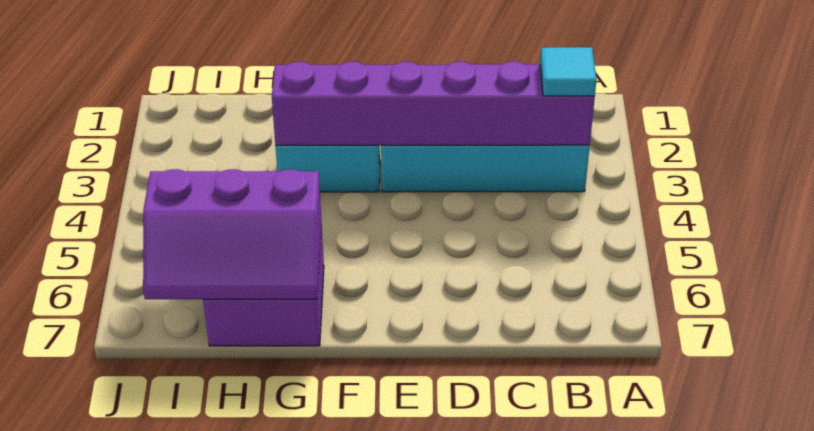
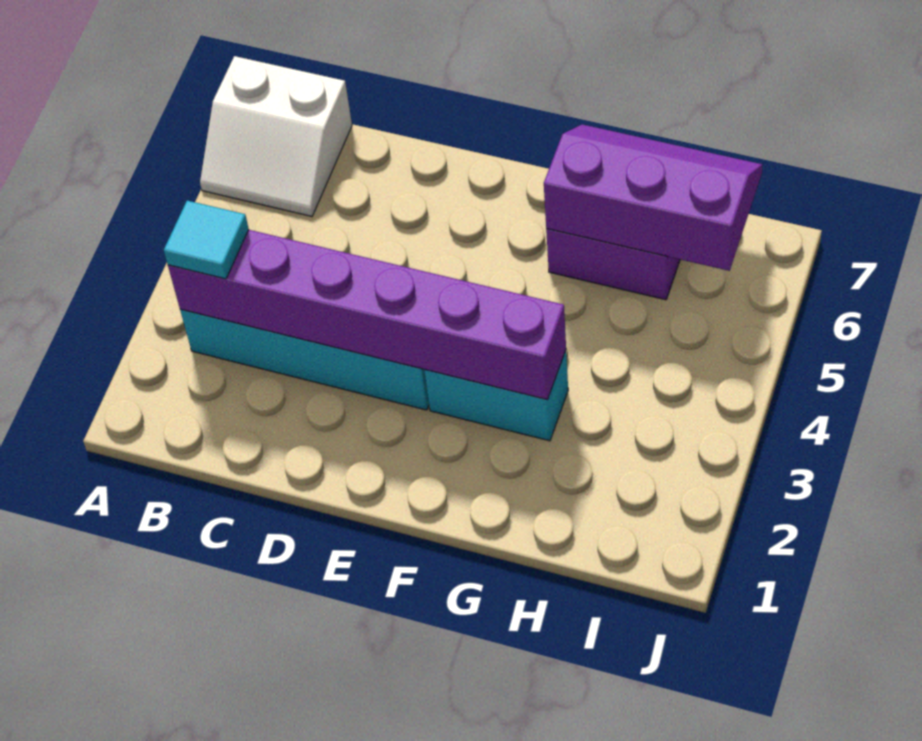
none -> white 2x2 slope [200,56,352,216]

